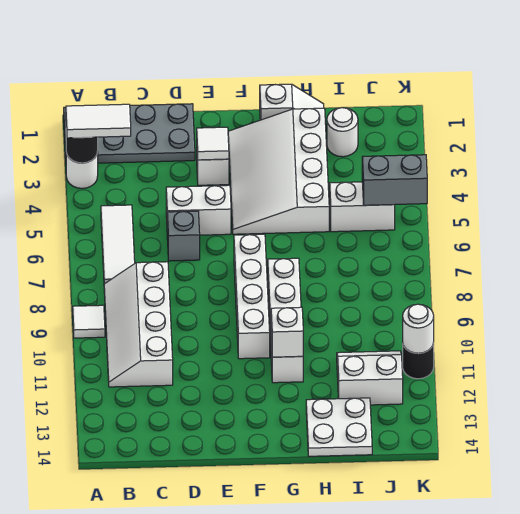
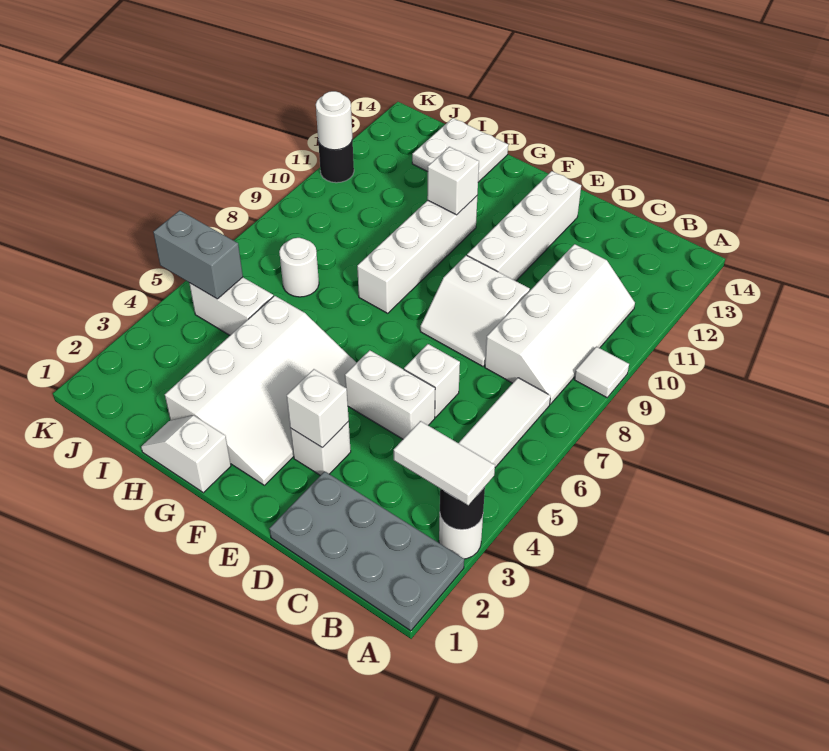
grey 1x1 brick [167,211,200,261] -> white 1x1 brick [404,344,460,417]
white 1x1 tile [197,127,229,160] -> white 1x1 brick [287,369,349,448]
white 1x4 brick [234,234,270,359] -> white 1x4 brick moved to [467,171,581,281]
white 1x1 round brick [327,108,358,157] -> white 1x1 round brick moved to [279,238,319,297]
white 2x2 slope [337,351,403,405] -> white 2x2 slope moved to [420,255,530,366]

